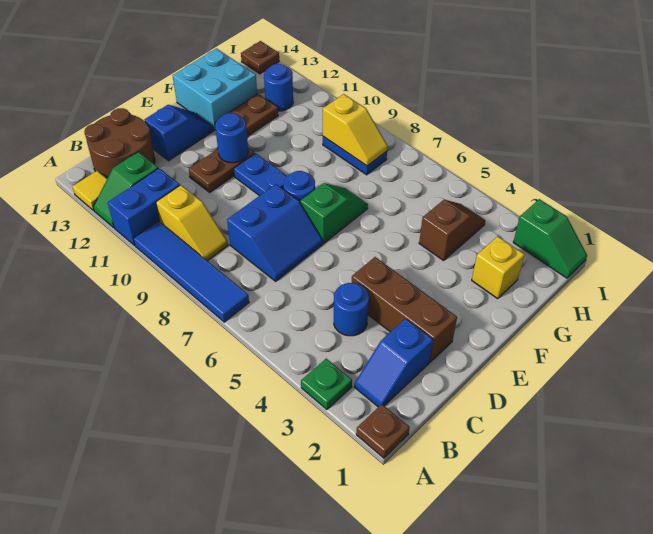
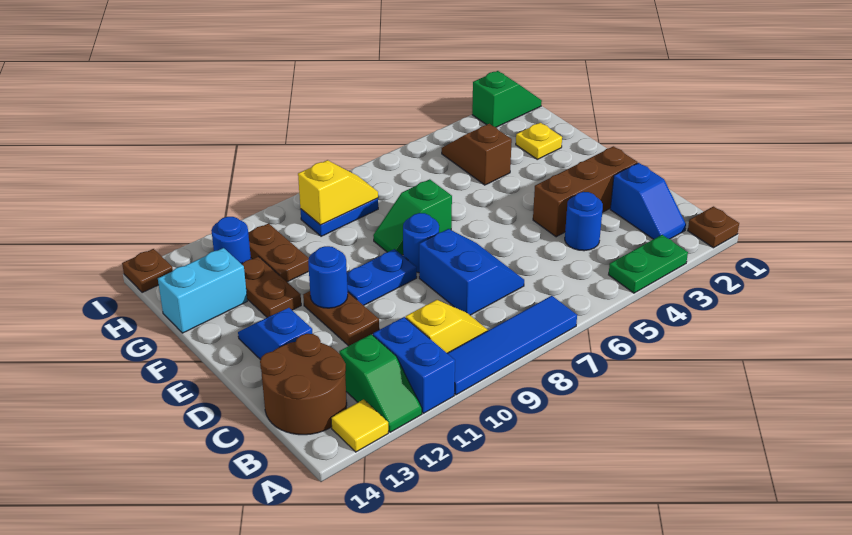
green 1x1 plate [301,359,352,409] -> green 1x2 plate [609,235,688,293]
green 1x2 slope [301,183,368,243] -> green 1x2 slope turned to [373,179,452,255]
cyan 2x2 brick [173,49,257,130] -> cyan 1x2 brick [158,248,247,333]
yellow 1x1 brick [472,236,525,299] -> yellow 1x1 plate [516,123,562,159]
none -> brown 1x2 plate [248,223,309,282]

